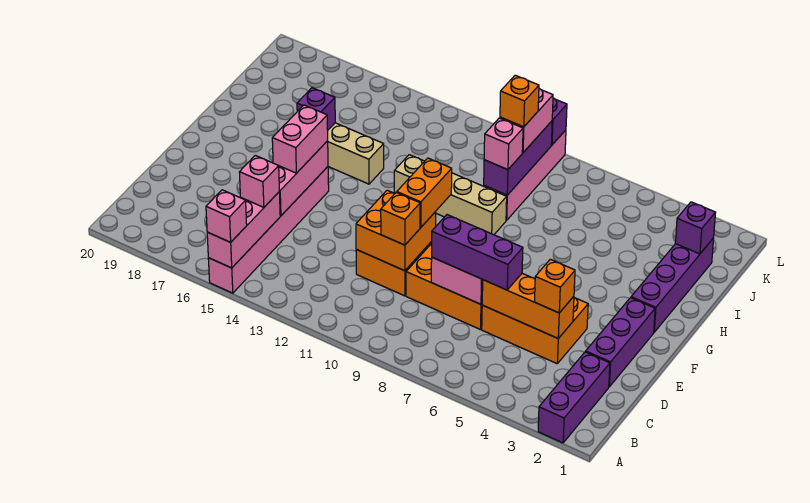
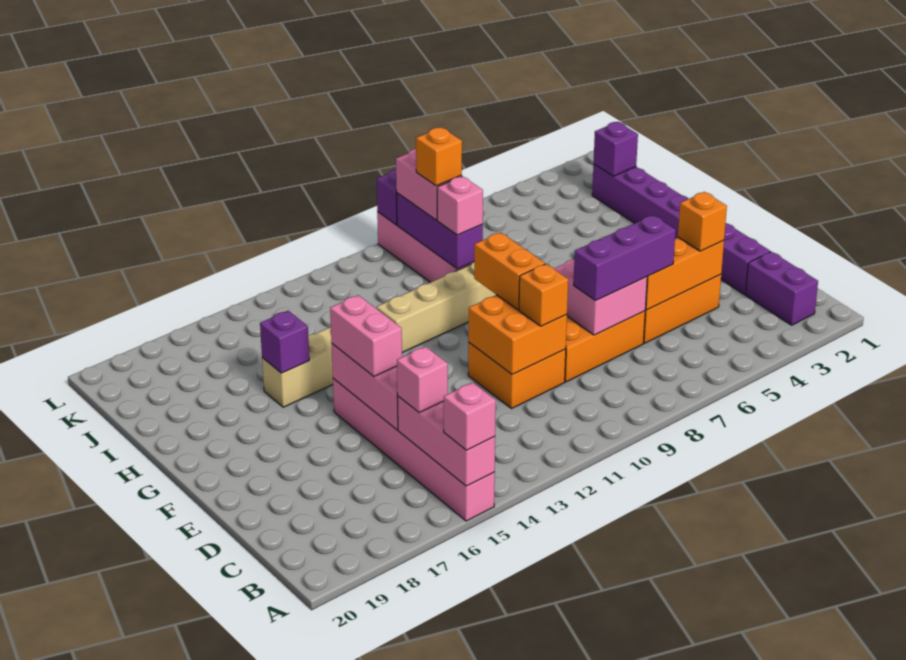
purple 1x3 brick [538,352,610,443] -> purple 1x2 brick [745,252,818,325]

